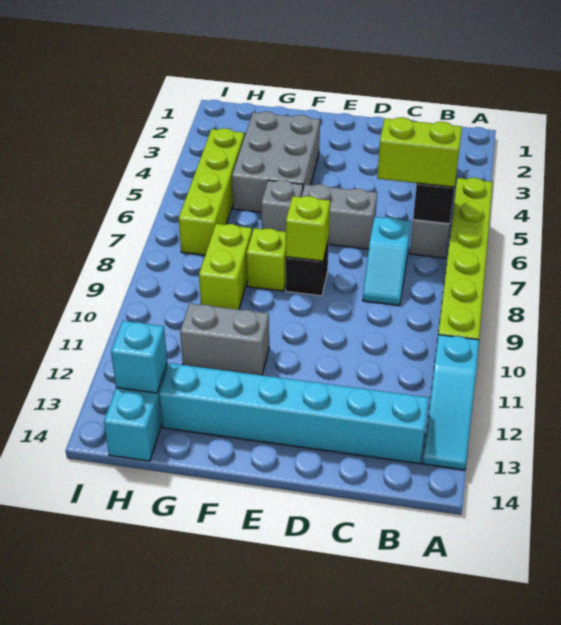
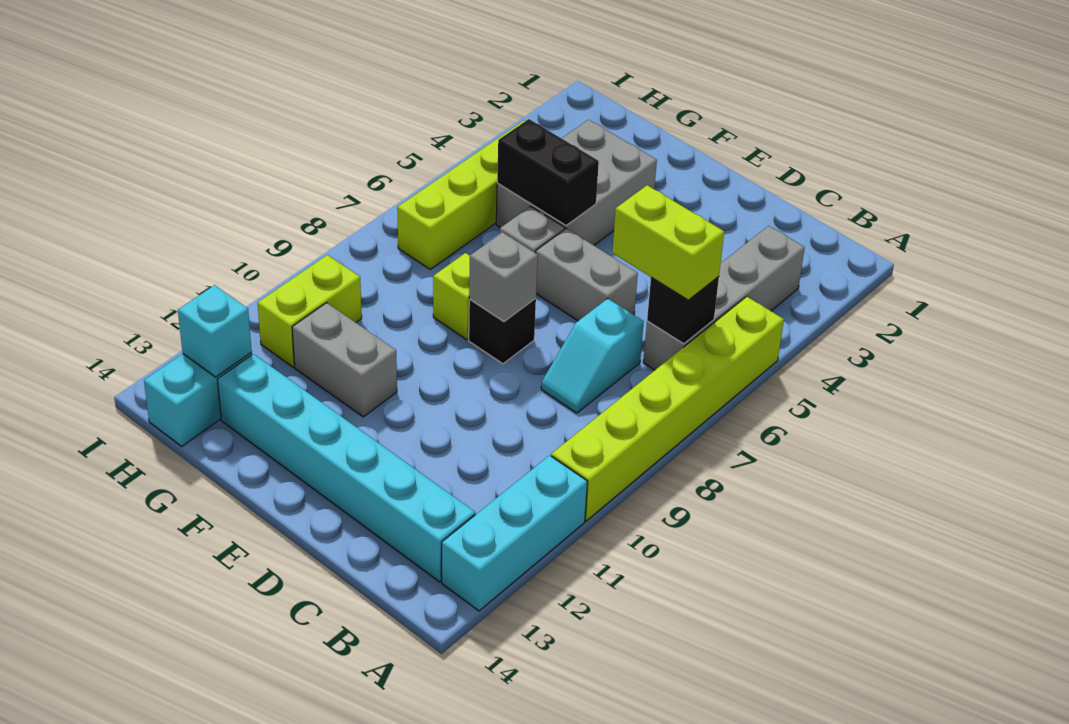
cyan 1x3 slope [423,335,479,470] -> cyan 1x3 brick [442,455,588,611]
lime 1x1 brick [286,196,330,261] -> grey 1x1 brick [469,232,538,322]
none -> black 1x2 brick [497,119,599,225]
lime 1x2 brick [199,224,252,310] -> lime 1x2 brick moved to [258,255,362,367]

